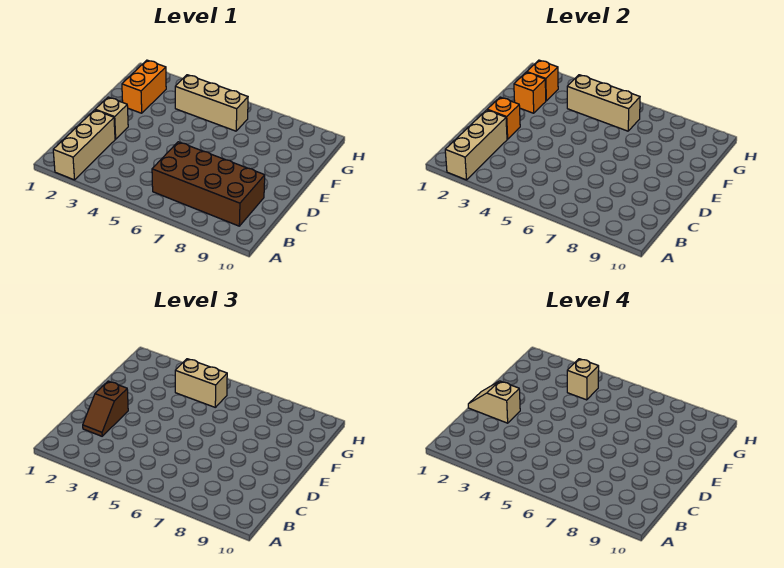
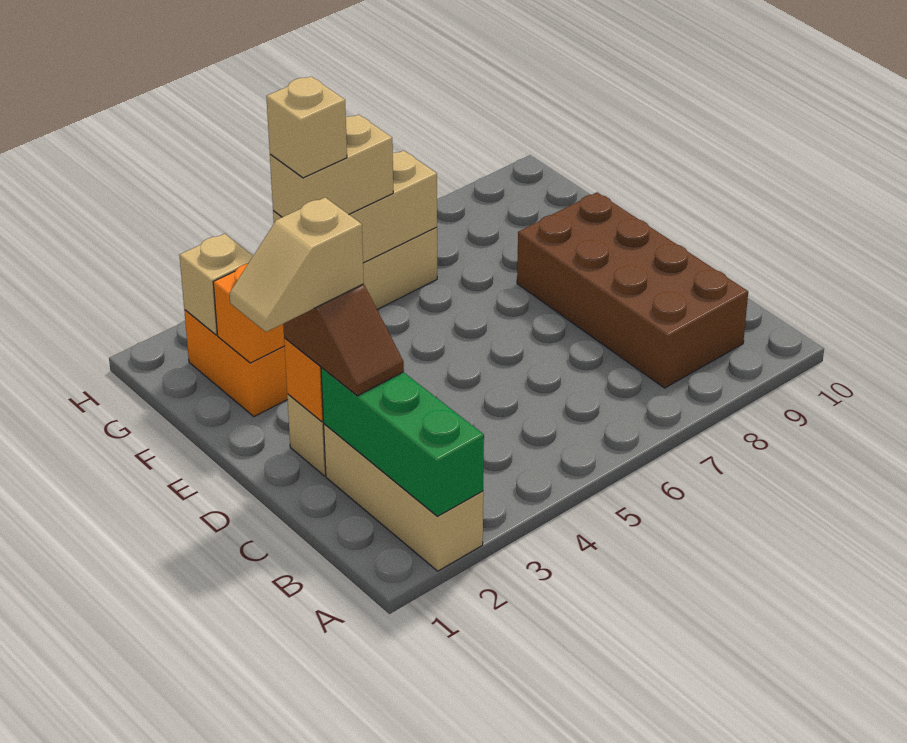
tan 1x3 brick [445,110,507,180] -> green 1x3 brick [321,367,484,516]
brown 2x4 brick [152,142,265,226] -> brown 2x4 brick turned to [517,192,748,388]
orange 1x1 brick [527,60,558,101] -> tan 1x1 brick [179,234,253,335]

